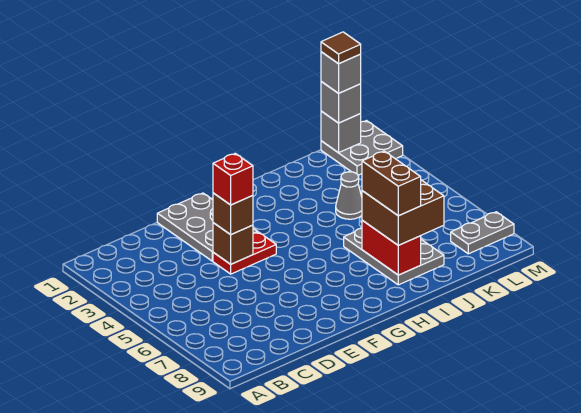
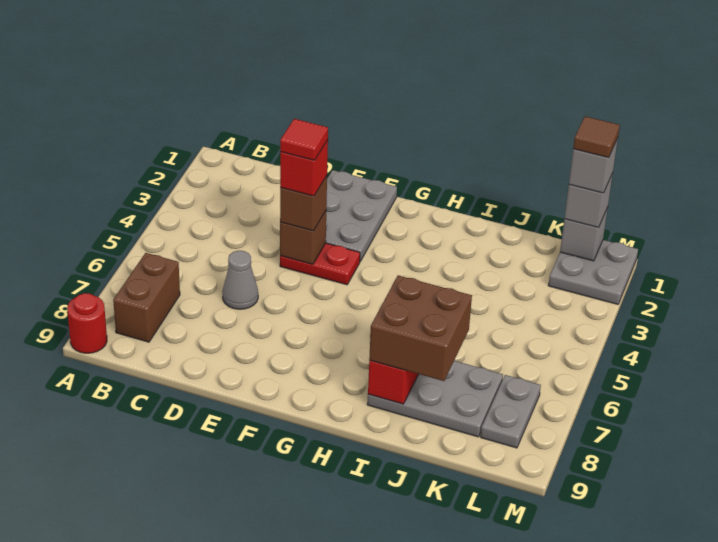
none -> red 1x1 round brick [67,293,107,353]
none -> red 1x1 tile [280,119,328,160]
grey 2x3 plate [344,228,444,285] -> grey 2x3 plate turned to [367,361,503,437]
brown 1x2 brick [362,151,421,216] -> brown 1x2 brick moved to [113,253,180,342]
grey 1x1 cone [336,172,362,219] -> grey 1x1 cone moved to [222,251,258,309]
grey 1x2 plate [451,212,514,254] -> grey 1x2 plate turned to [481,375,541,448]

